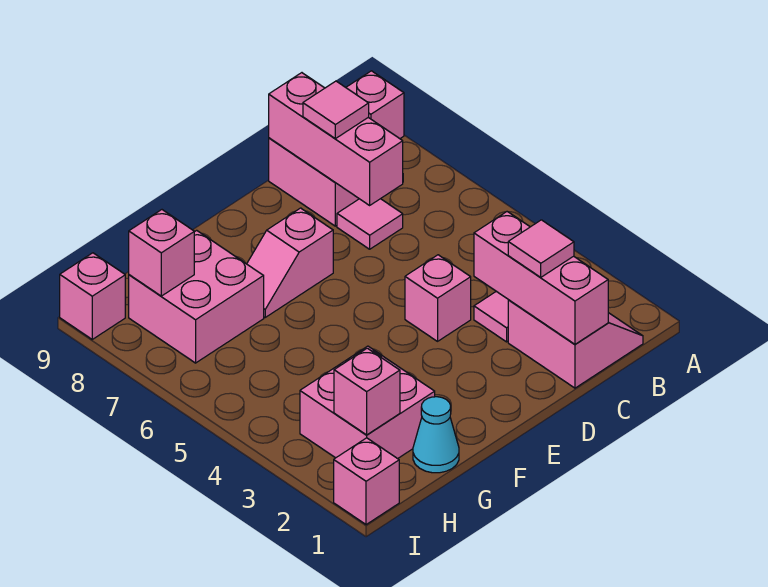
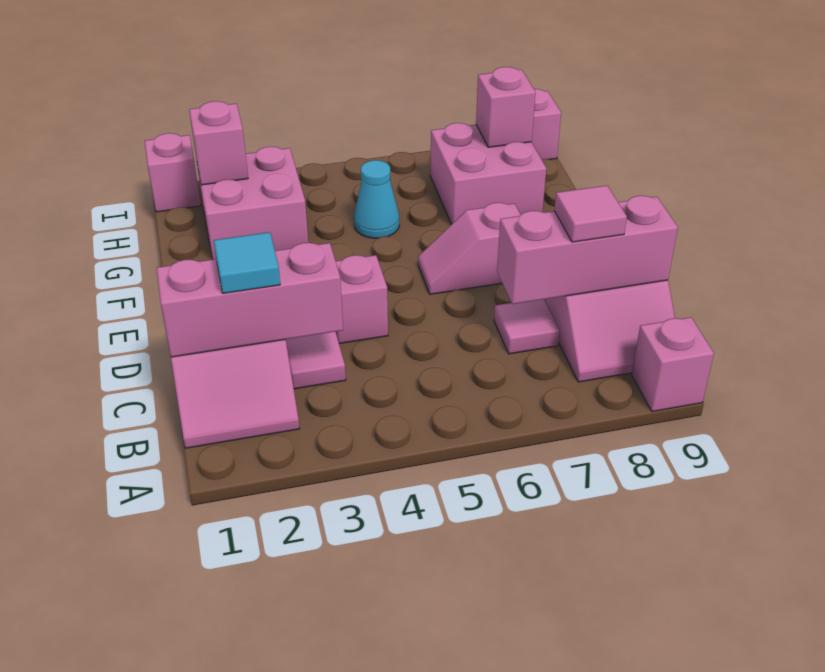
pink 1x1 tile [508,220,574,277] -> cyan 1x1 tile [214,232,280,293]
pink 1x2 slope [247,208,333,317] -> pink 1x2 slope turned to [418,203,520,294]
cyan 1x1 cone [413,397,459,473] -> cyan 1x1 cone moved to [354,160,399,238]

